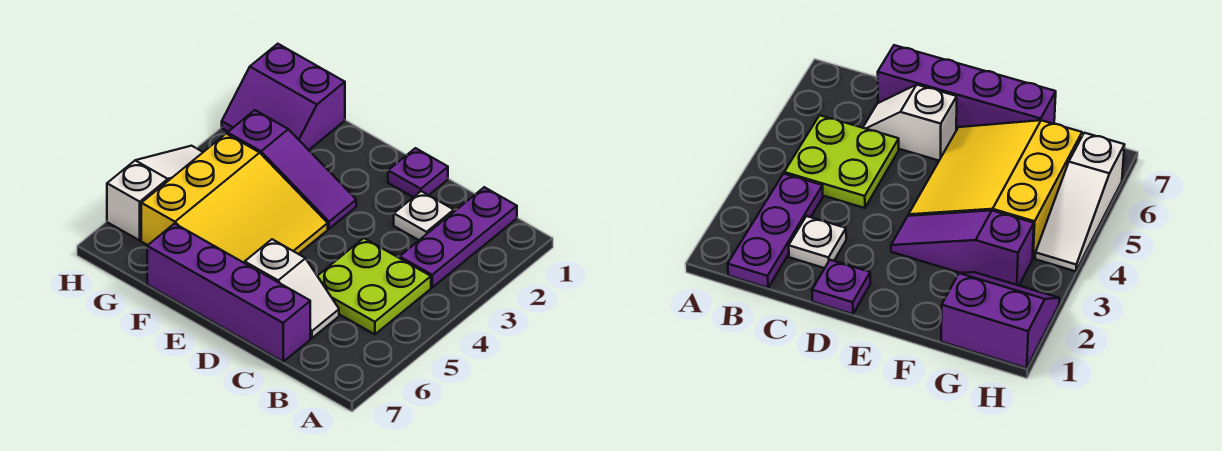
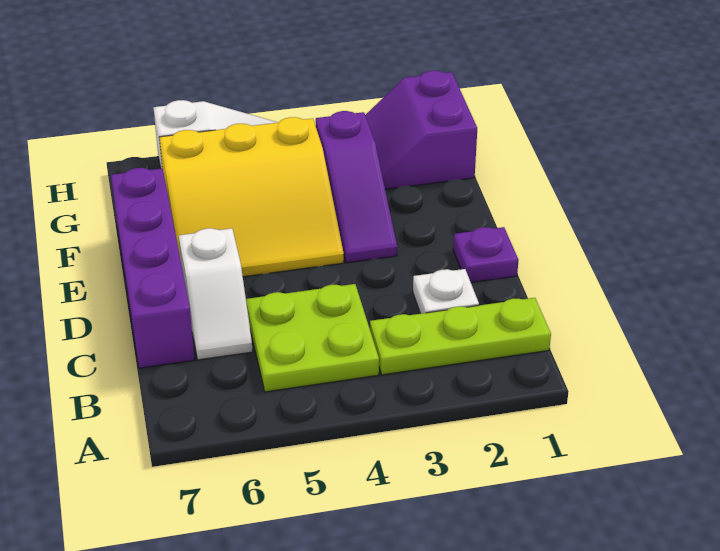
purple 1x3 plate [400,187,517,287] -> lime 1x3 plate [370,298,551,375]

